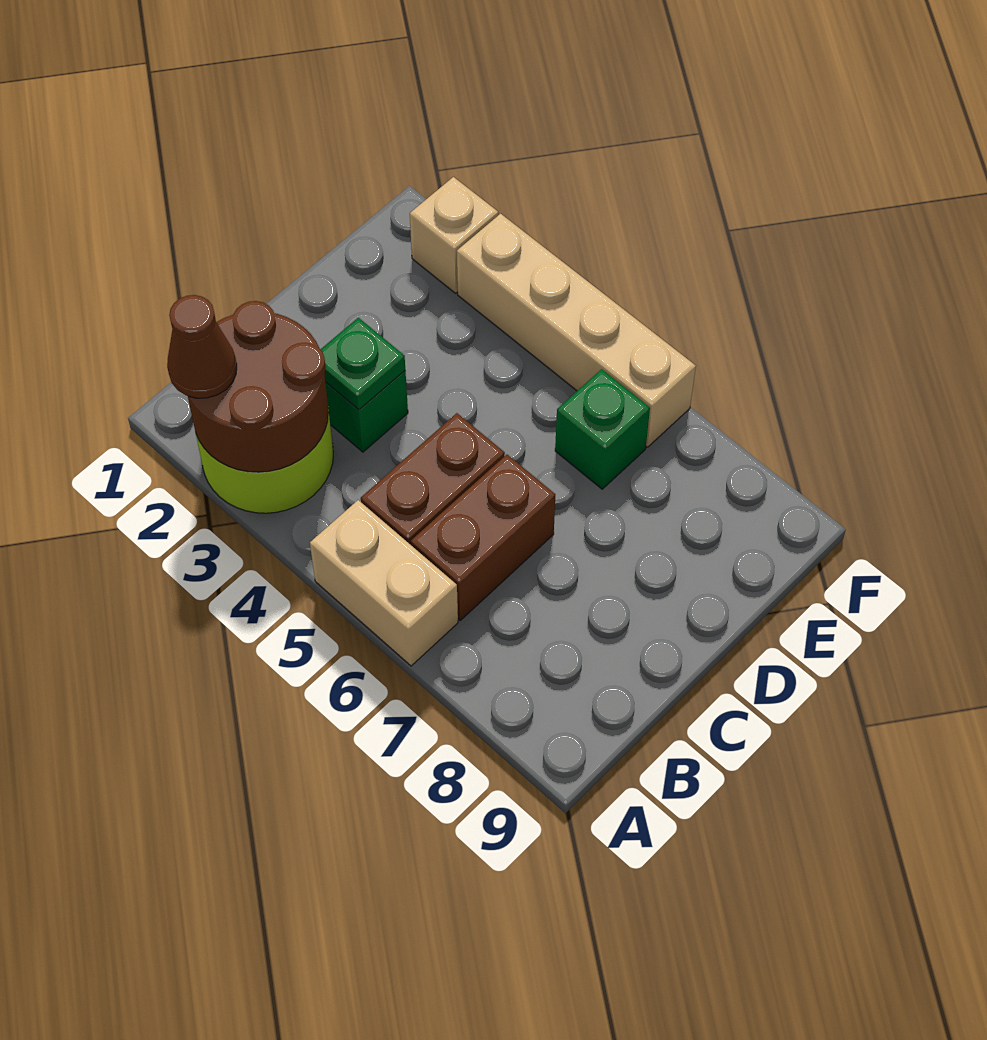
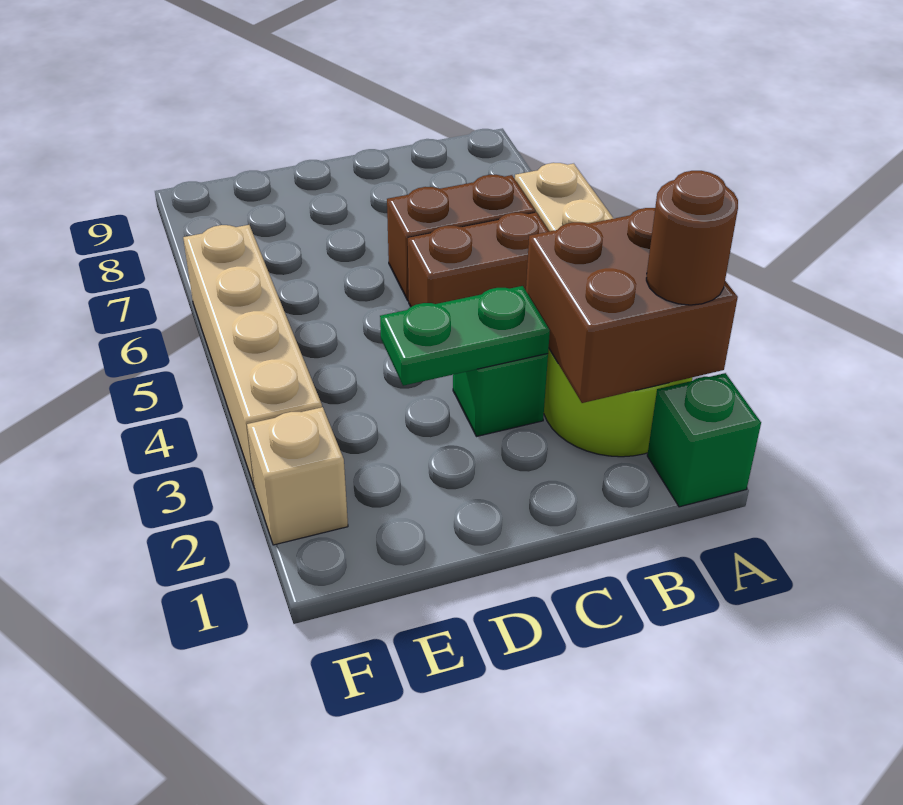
brown 2x2 round brick [188,301,329,472] -> brown 2x2 brick [526,208,738,403]
brown 1x1 cone [167,295,237,398] -> brown 1x1 round brick [646,171,738,305]
green 1x1 plate [321,318,405,410] -> green 1x2 plate [380,286,550,386]
green 1x1 brick [555,369,650,489] -> green 1x1 brick moved to [647,373,761,507]

